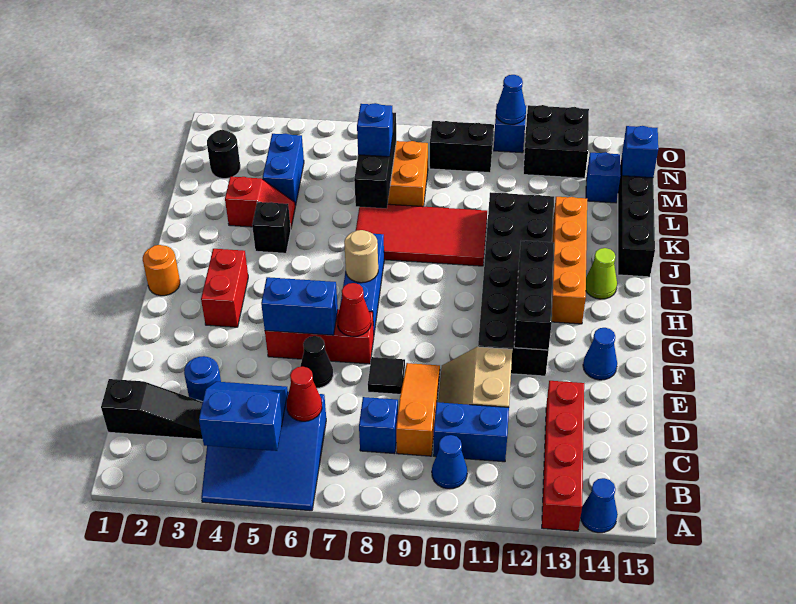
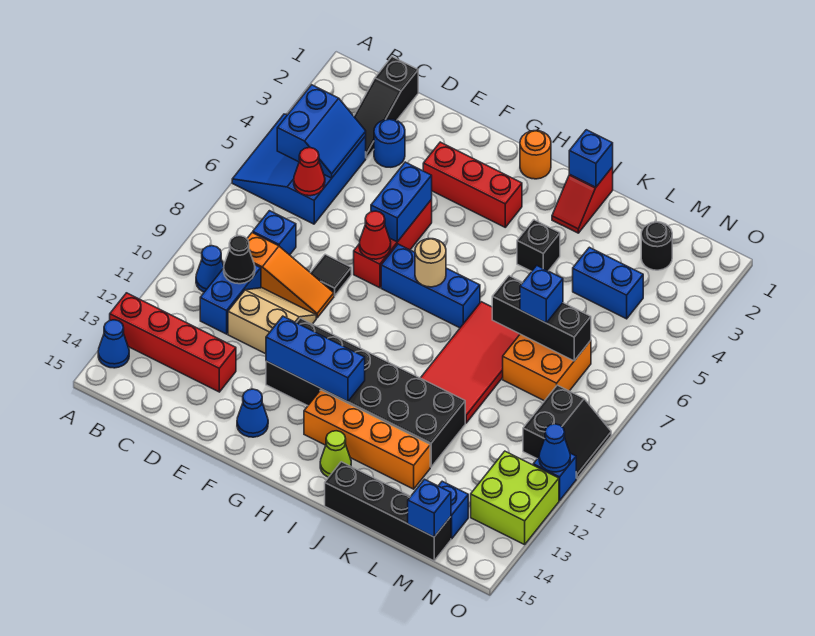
black 1x1 cone [300,336,333,388] -> black 1x1 cone moved to [224,236,255,284]
black 1x3 brick [514,241,554,350] -> blue 1x3 brick [266,316,365,402]
red 1x2 brick [201,249,248,327] -> red 1x3 brick [423,142,522,227]
none -> blue 1x1 brick [569,130,613,187]
red 1x2 slope [225,177,295,227] -> red 1x2 slope moved to [552,167,613,233]
black 2x2 brick [523,105,589,178] -> lime 2x2 brick [471,451,559,545]

